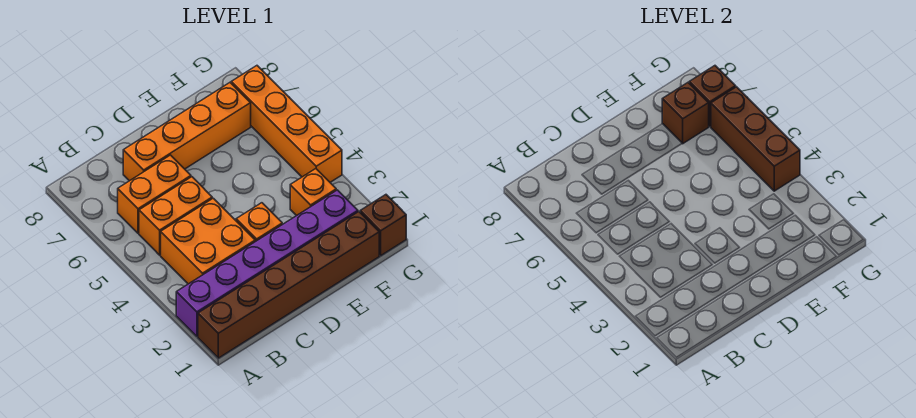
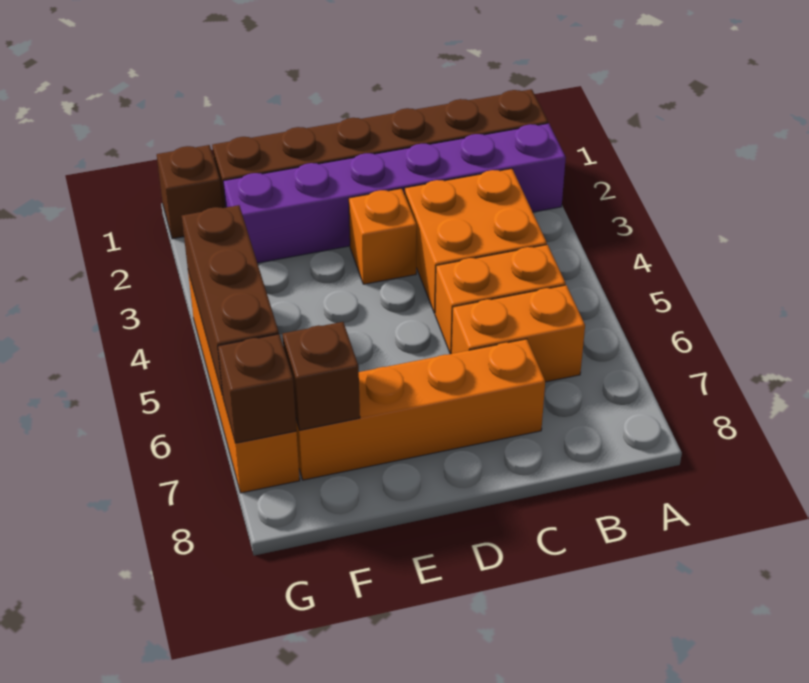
orange 1x1 brick [290,169,336,216] -> none

